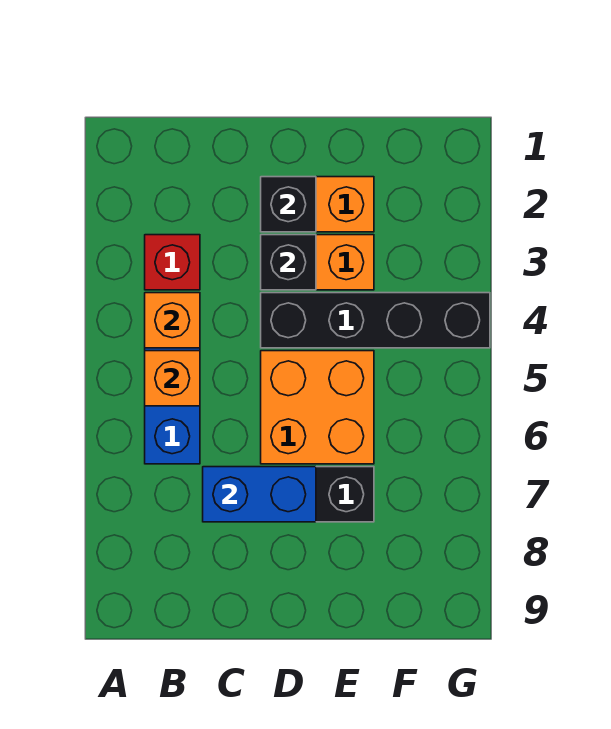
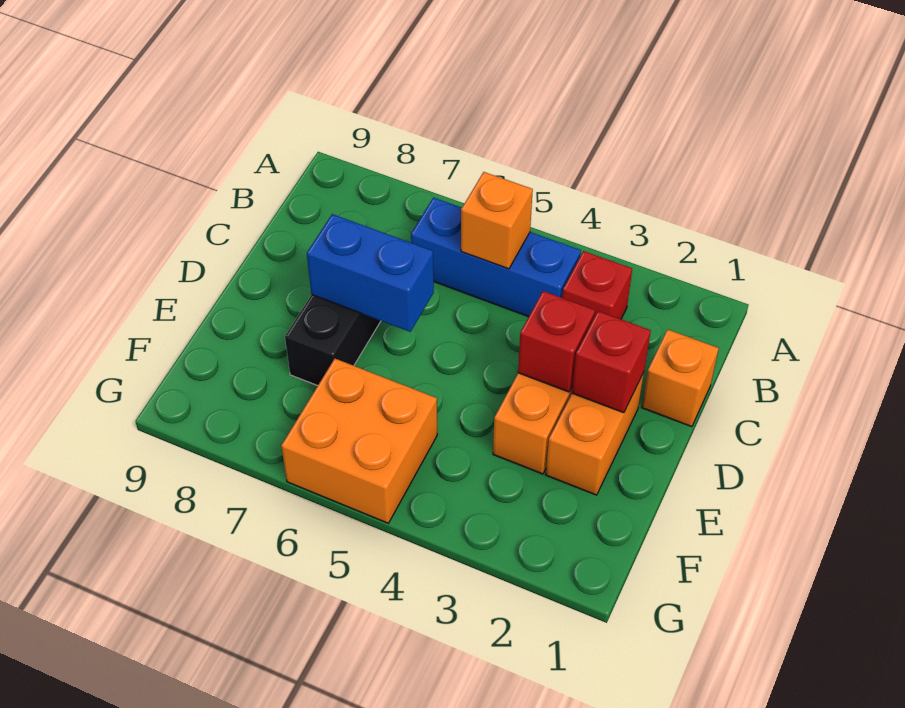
orange 1x1 brick [145,293,200,348] -> orange 1x1 brick moved to [642,330,719,427]
blue 1x2 brick [203,467,316,522] -> blue 1x2 brick turned to [307,214,434,332]
black 1x1 brick [261,177,316,232] -> red 1x1 brick [572,311,651,413]
black 1x1 brick [261,235,316,290] -> red 1x1 brick [518,291,595,392]
black 1x4 brick [261,293,490,348] -> none
orange 2x2 brick [261,351,374,464] -> orange 2x2 brick moved to [281,359,437,523]

